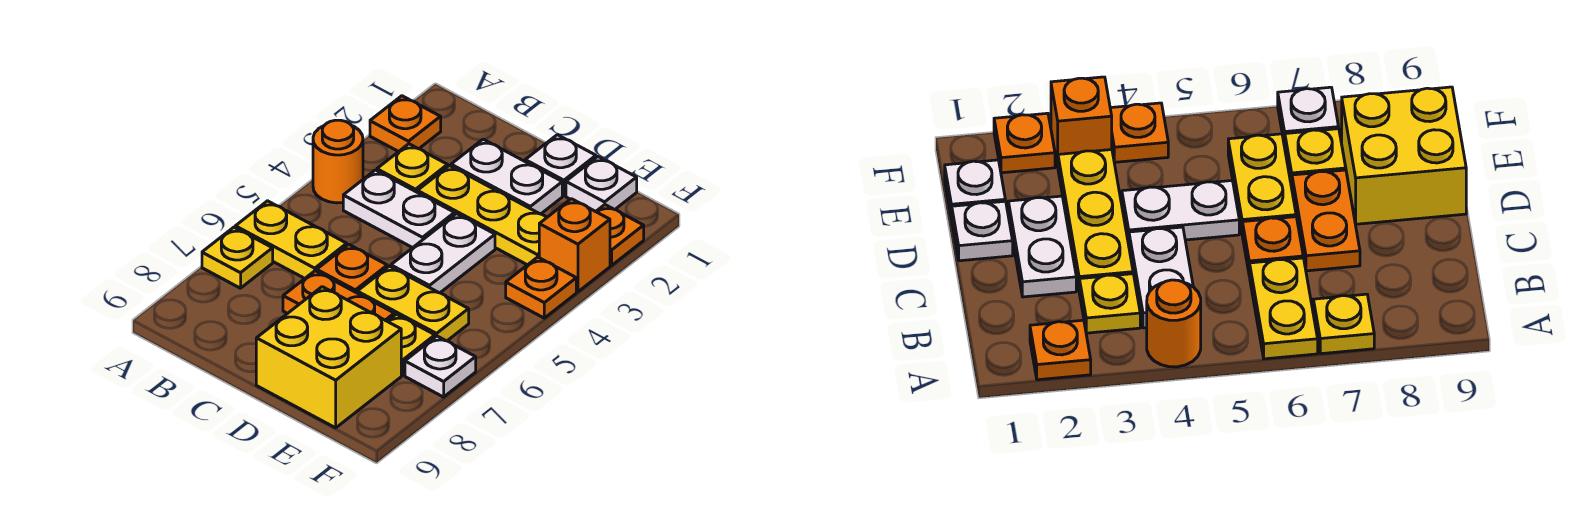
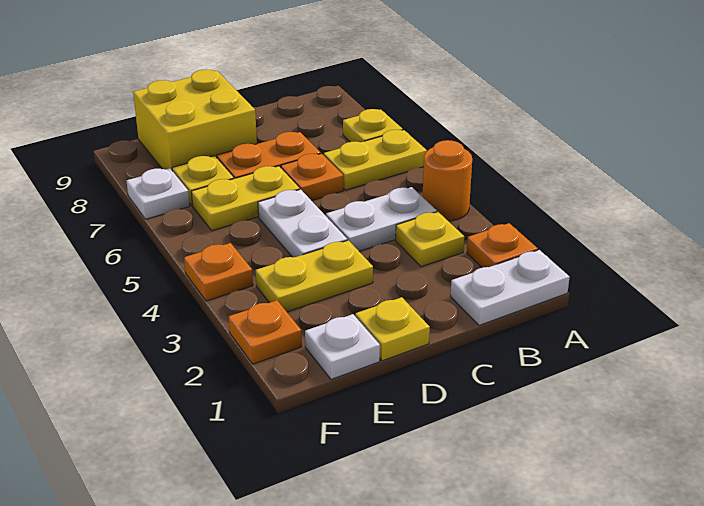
white 1x2 plate [451,139,562,214] -> white 1x2 plate moved to [451,250,570,325]
yellow 1x3 plate [417,166,547,265] -> yellow 1x2 plate [256,240,373,312]
white 1x1 plate [525,135,596,196] -> yellow 1x1 plate [355,297,430,361]
orange 1x1 brick [539,199,610,292] -> none

